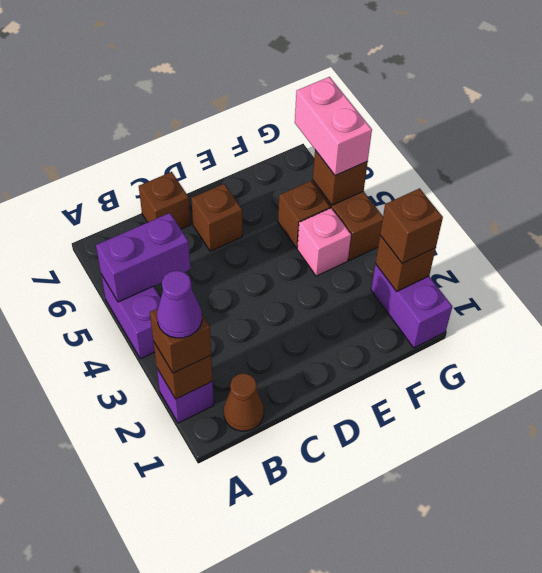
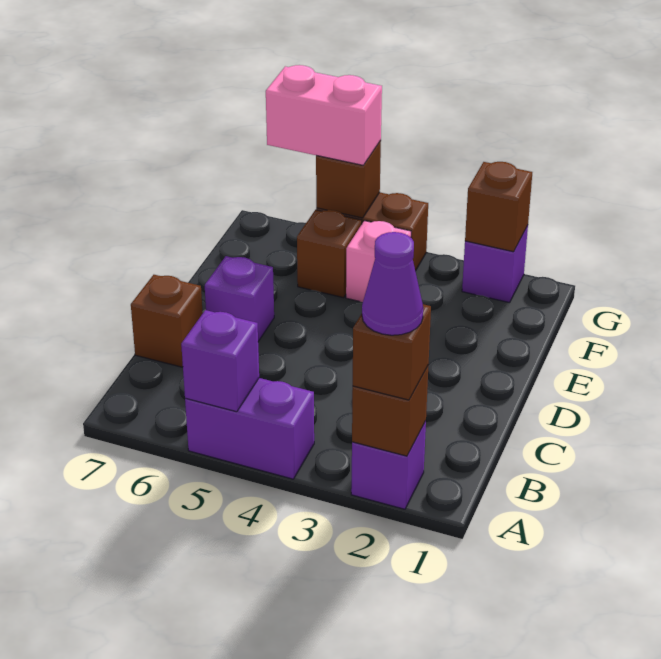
purple 1x2 brick [96,213,190,302] -> purple 1x1 brick [181,310,259,412]
brown 1x1 cone [224,373,264,431] -> none
brown 1x1 brick [191,184,242,251] -> purple 1x1 brick [205,256,274,341]
purple 1x2 brick [371,264,452,348] -> purple 1x1 brick [462,226,528,303]
brown 1x1 brick [380,188,443,263] -> none

